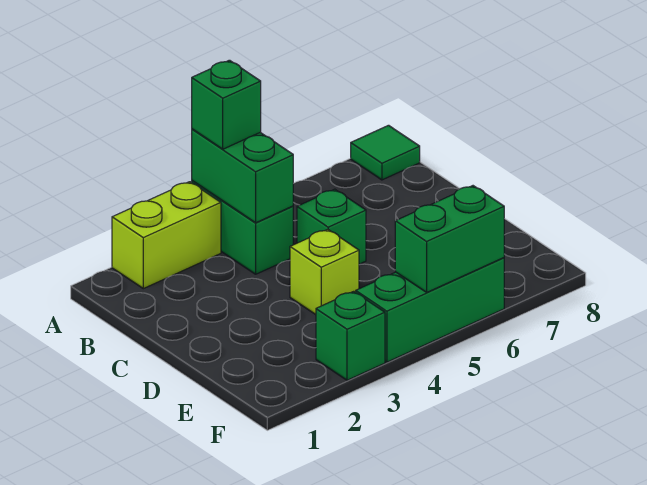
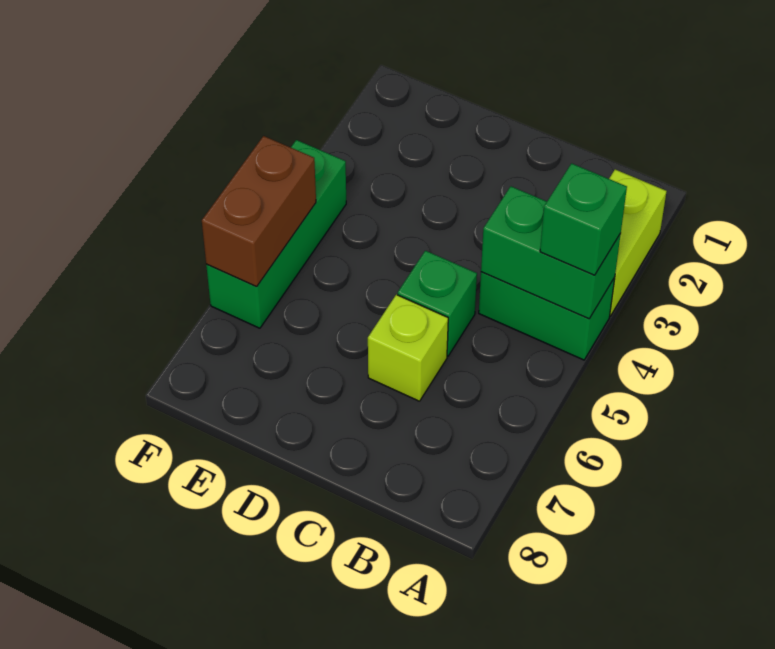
green 1x1 tile [351,125,420,180] -> none
lime 1x1 brick [290,229,359,315] -> lime 1x1 brick moved to [368,295,448,401]
green 1x1 brick [316,291,385,380] -> none
green 1x2 brick [395,186,504,292] -> brown 1x2 brick [202,136,316,287]

